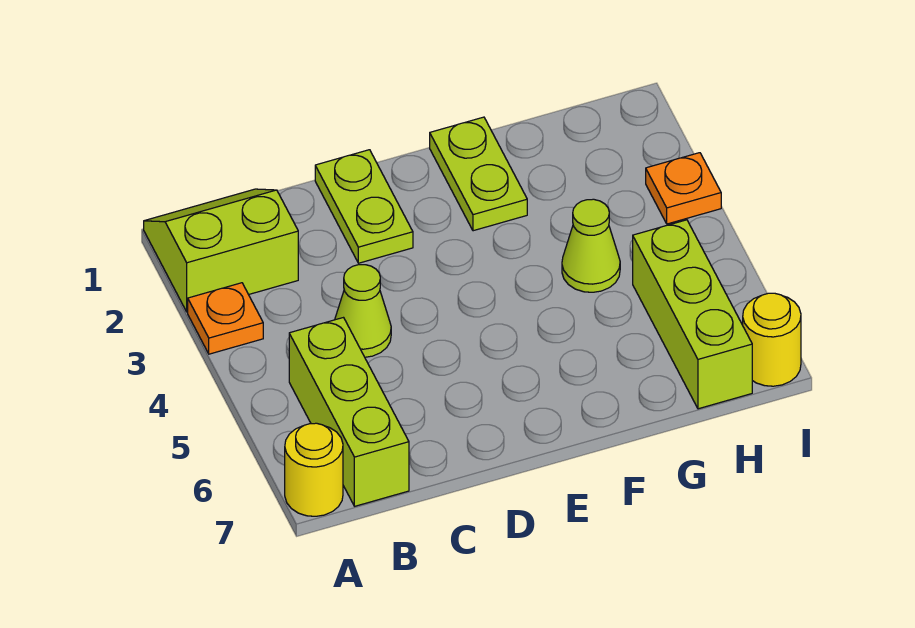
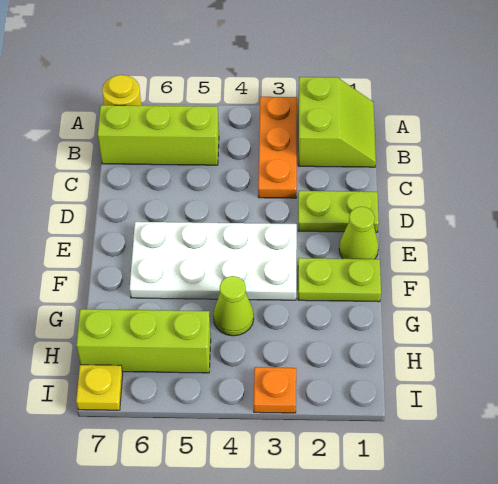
orange 1x1 plate [188,283,263,354] -> orange 1x3 plate [258,97,297,198]
lime 1x1 cone [335,265,391,357] -> lime 1x1 cone moved to [339,207,379,259]
none -> white 2x4 plate [130,222,297,300]
yellow 1x1 round brick [743,293,801,386] -> yellow 1x1 plate [76,365,123,410]

